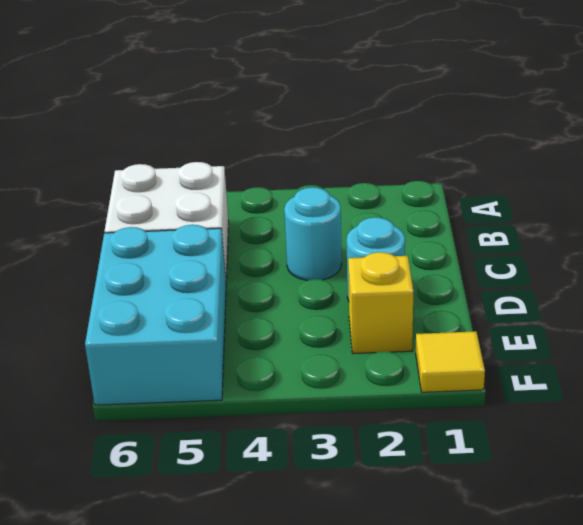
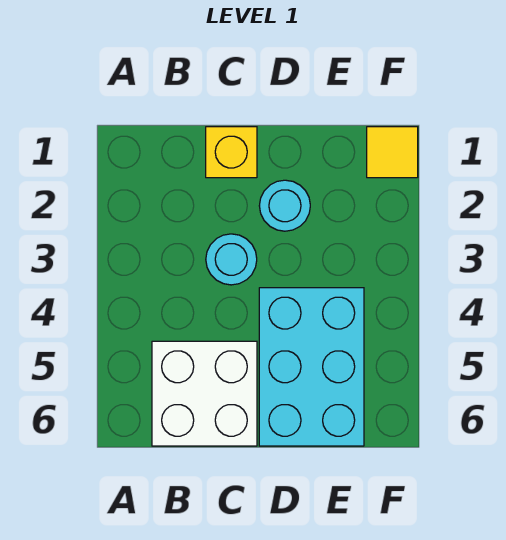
cyan 2x3 brick [85,225,226,405] -> cyan 2x3 brick turned to [259,288,364,446]
yellow 1x1 brick [348,252,413,354] -> yellow 1x1 brick moved to [206,127,257,178]

